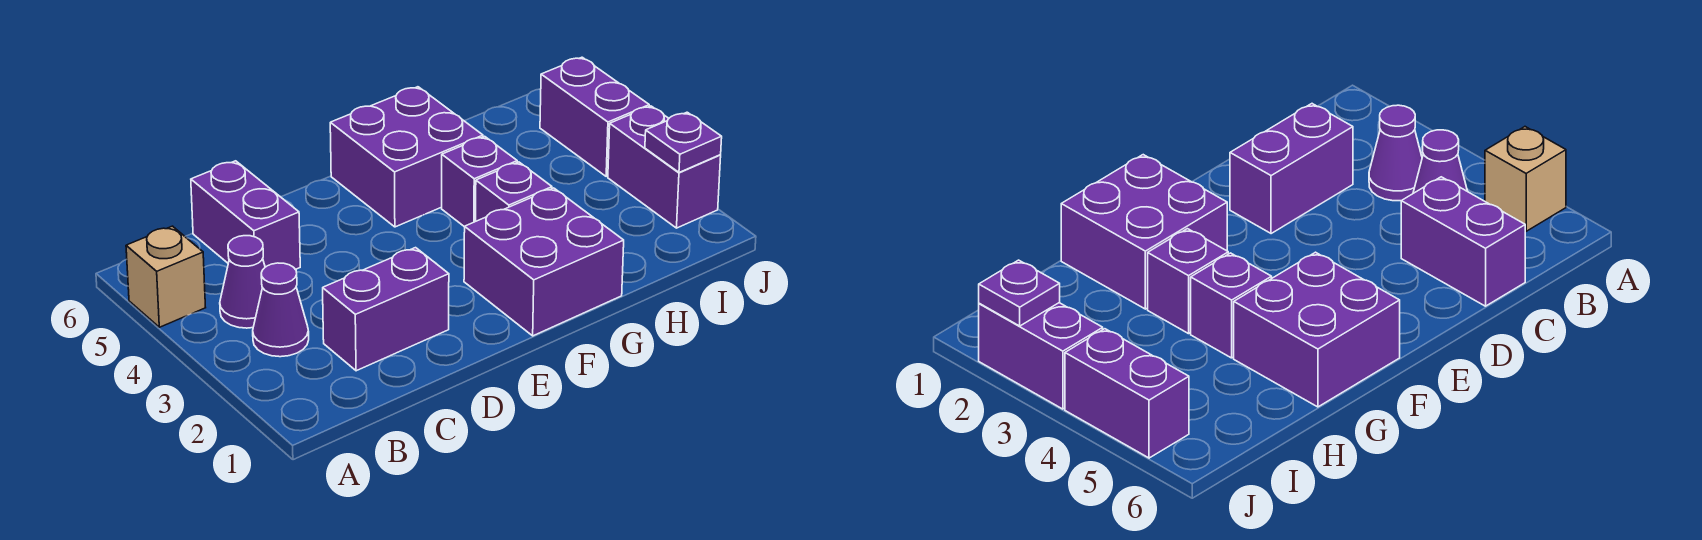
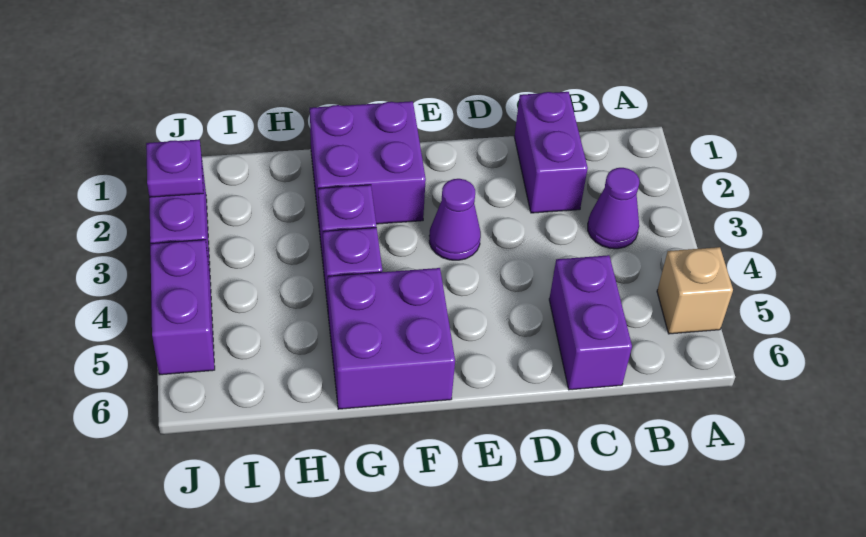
purple 1x1 cone [220,236,265,328] -> purple 1x1 cone moved to [429,179,481,260]
purple 1x2 brick [323,248,449,371] -> purple 1x2 brick turned to [514,92,588,213]

